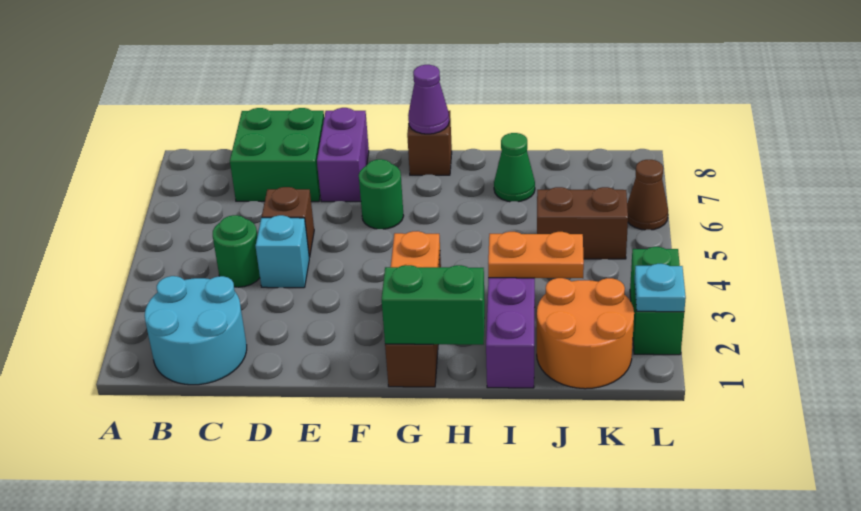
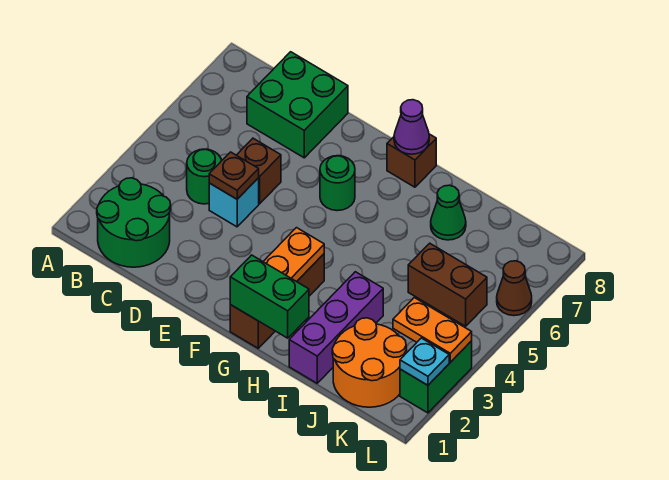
cyan 2x2 round brick [145,276,247,385] -> green 2x2 round brick [97,178,171,267]
none -> brown 1x1 plate [209,152,259,199]
purple 1x2 brick [317,108,369,202] -> none
orange 1x2 plate [488,232,584,278] -> orange 1x2 plate moved to [393,298,472,362]

